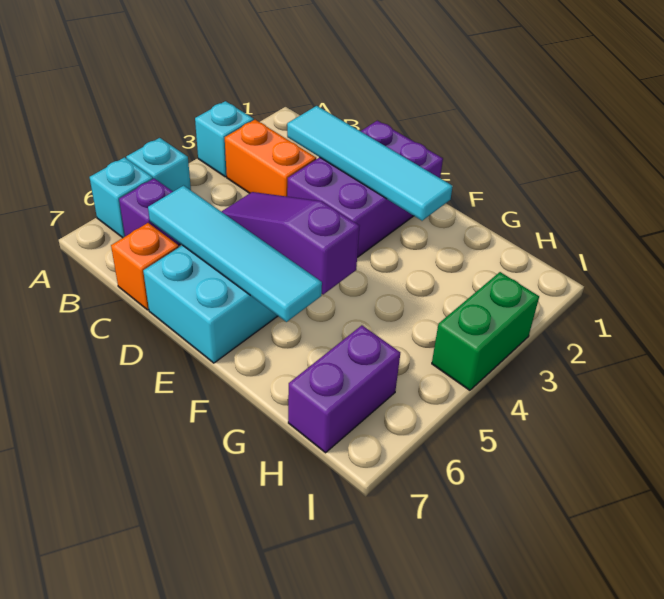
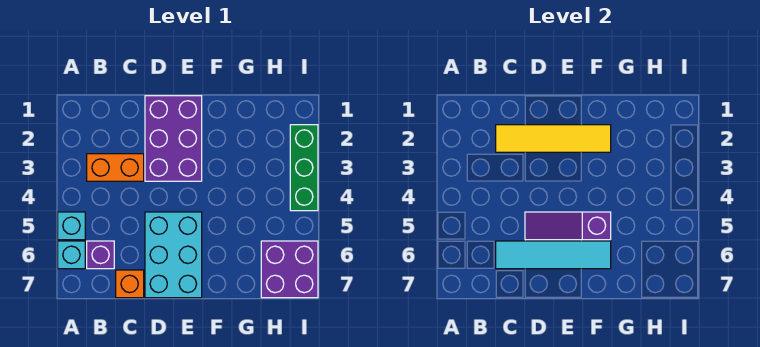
cyan 1x1 brick [195,101,254,177] -> none
cyan 1x4 tile [287,106,453,221] -> yellow 1x4 tile [496,125,611,152]
purple 1x2 brick [288,325,400,453] -> purple 2x2 brick [261,241,318,298]
green 1x2 brick [432,272,539,390] -> green 1x3 brick [290,125,318,211]

